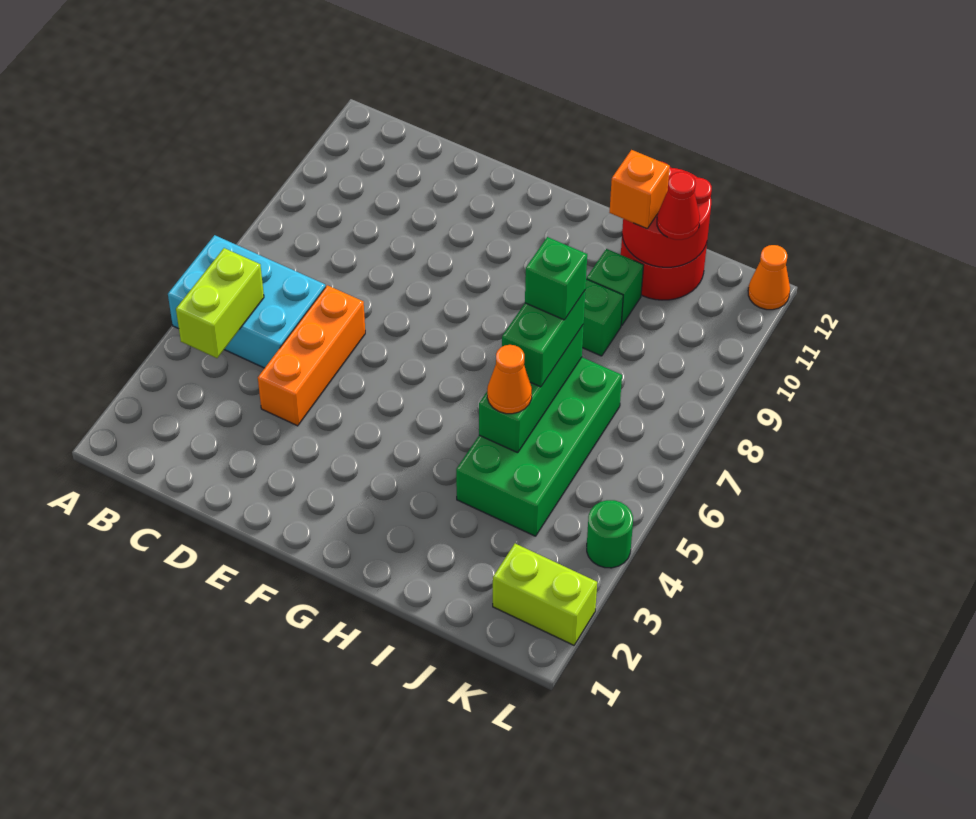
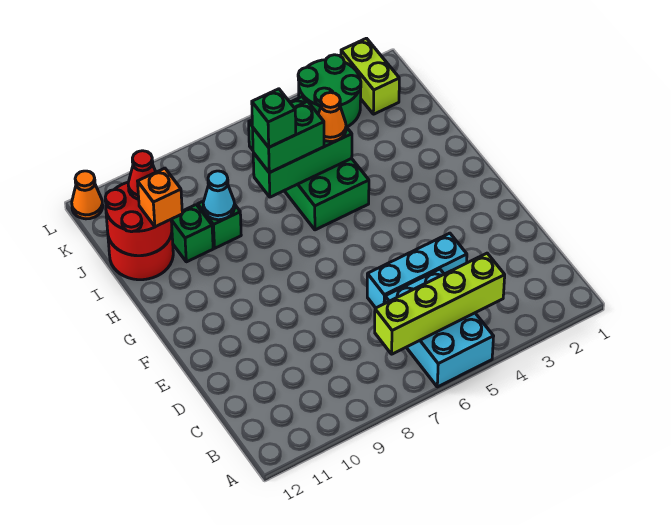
lime 1x2 brick [176,248,264,358] -> lime 1x4 brick [375,253,505,354]
orange 1x3 brick [258,285,365,426] -> cyan 1x3 brick [367,233,467,308]
green 2x4 brick [456,357,622,536] -> green 2x4 brick turned to [249,97,369,230]
none -> cyan 1x1 cone [203,171,235,220]
green 1x1 round brick [587,500,633,568] -> green 2x2 round brick [298,55,361,127]

